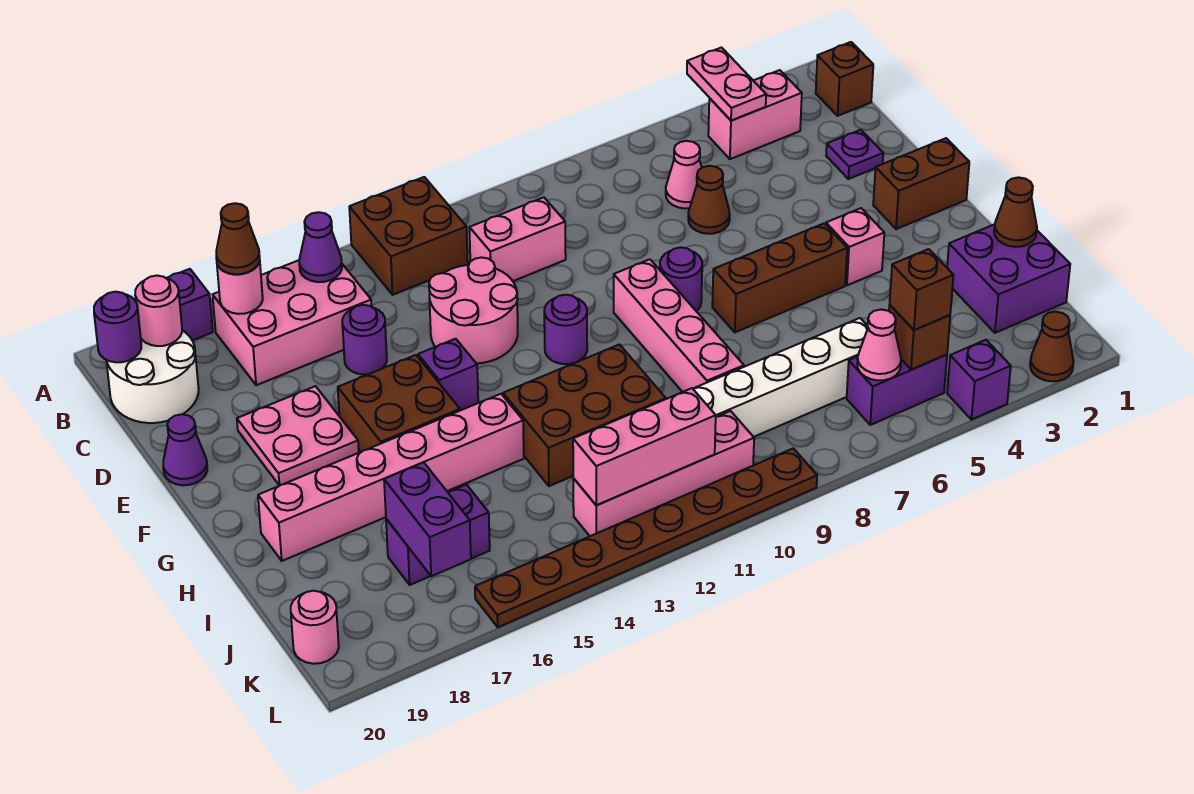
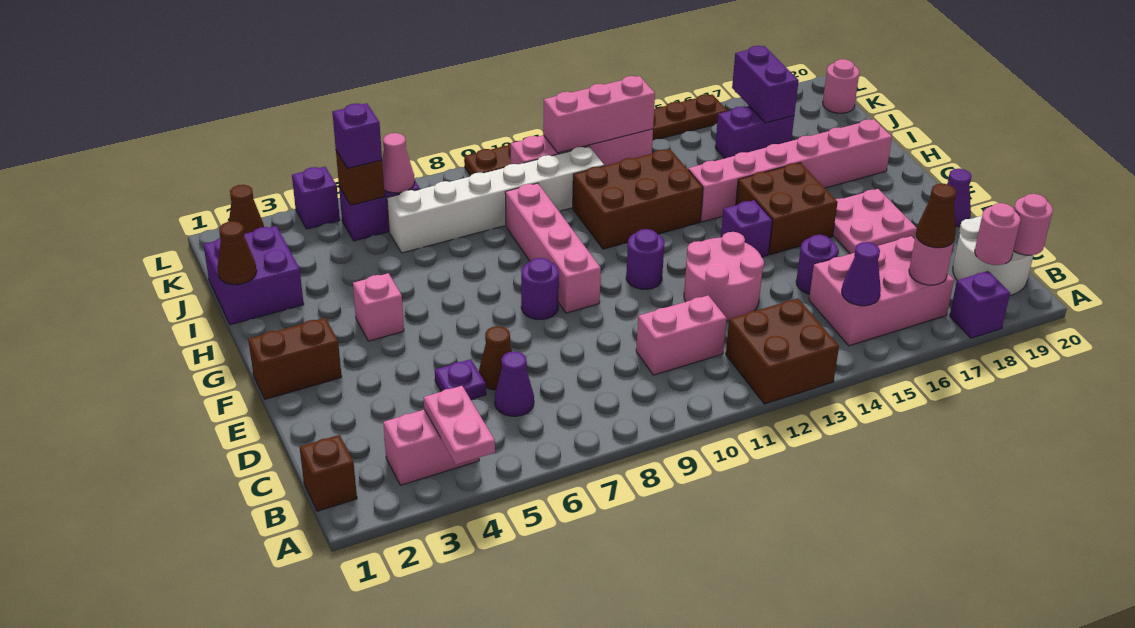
purple 1x1 round brick [94,292,141,362] -> pink 1x1 round brick [1013,194,1053,255]
pink 1x1 cone [666,141,702,209] -> purple 1x1 cone [495,351,534,416]
purple 1x1 plate [826,130,883,179] -> purple 1x1 plate moved to [435,359,486,399]
brown 1x3 brick [712,224,847,332] -> none
brown 1x1 brick [890,249,953,330] -> purple 1x1 brick [332,103,382,168]

